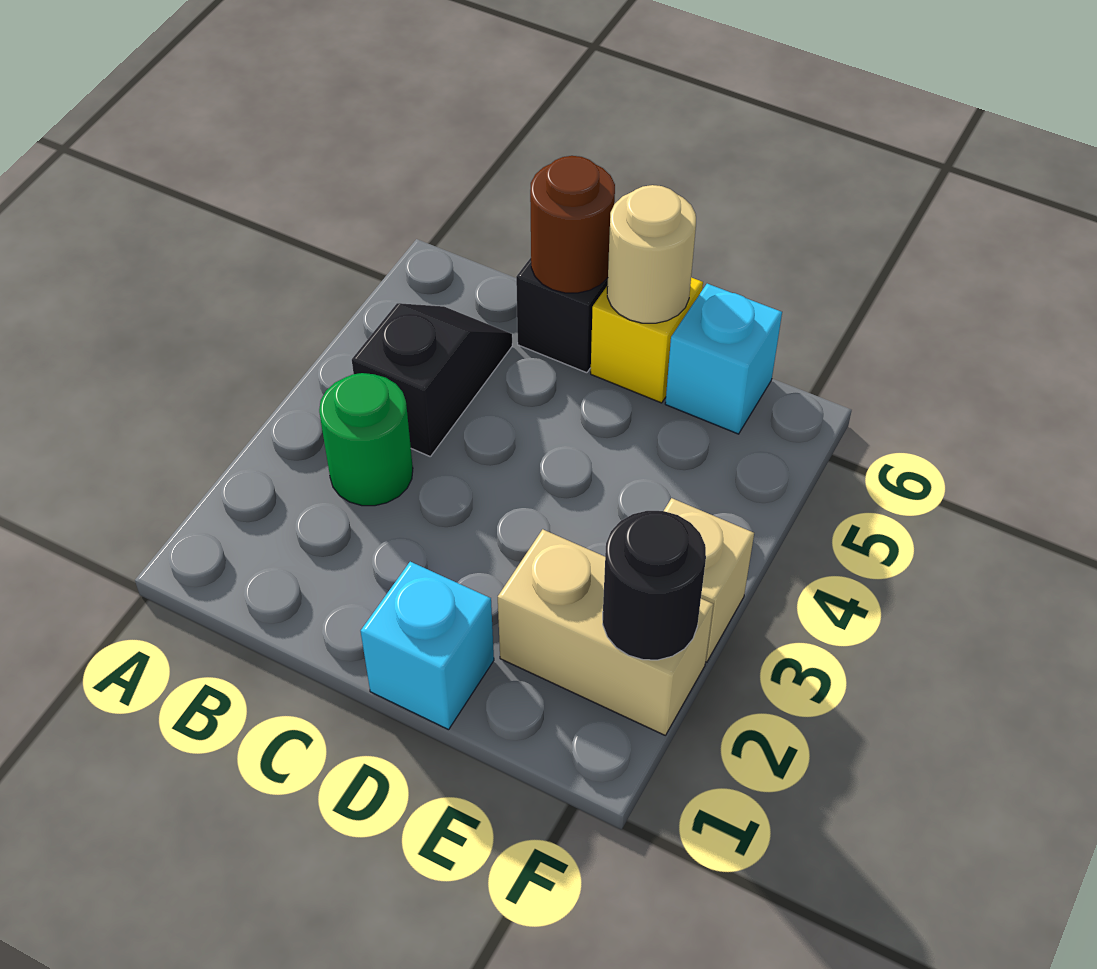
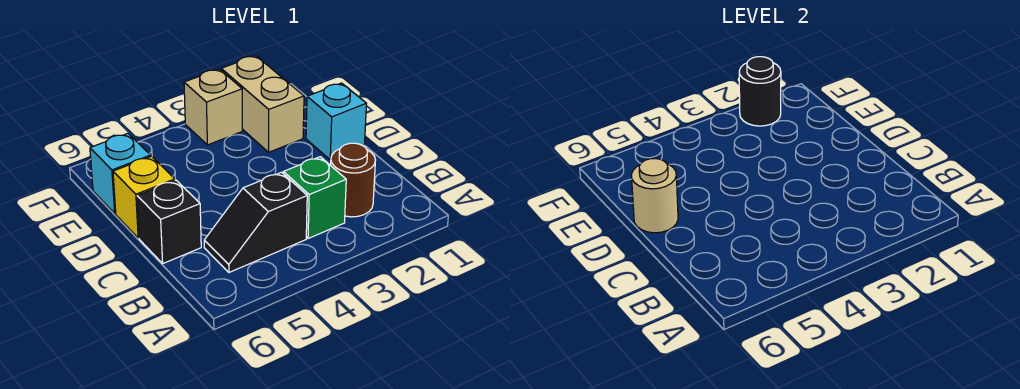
green 1x1 round brick [319,373,413,506] -> green 1x1 brick [283,157,346,239]
brown 1x1 round brick [530,156,615,293] -> brown 1x1 round brick moved to [331,143,375,217]

